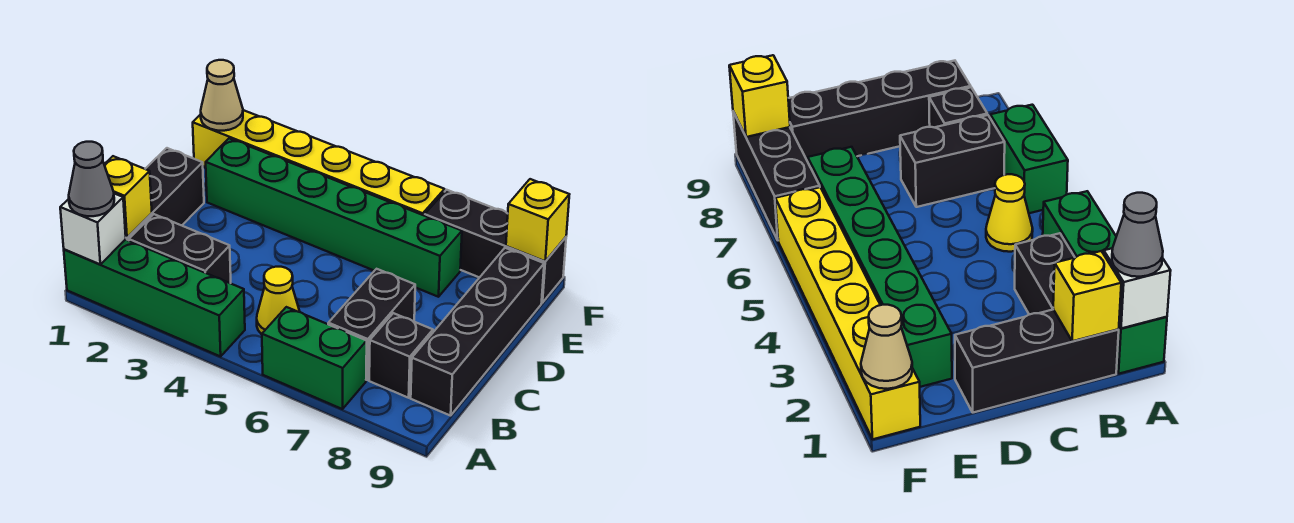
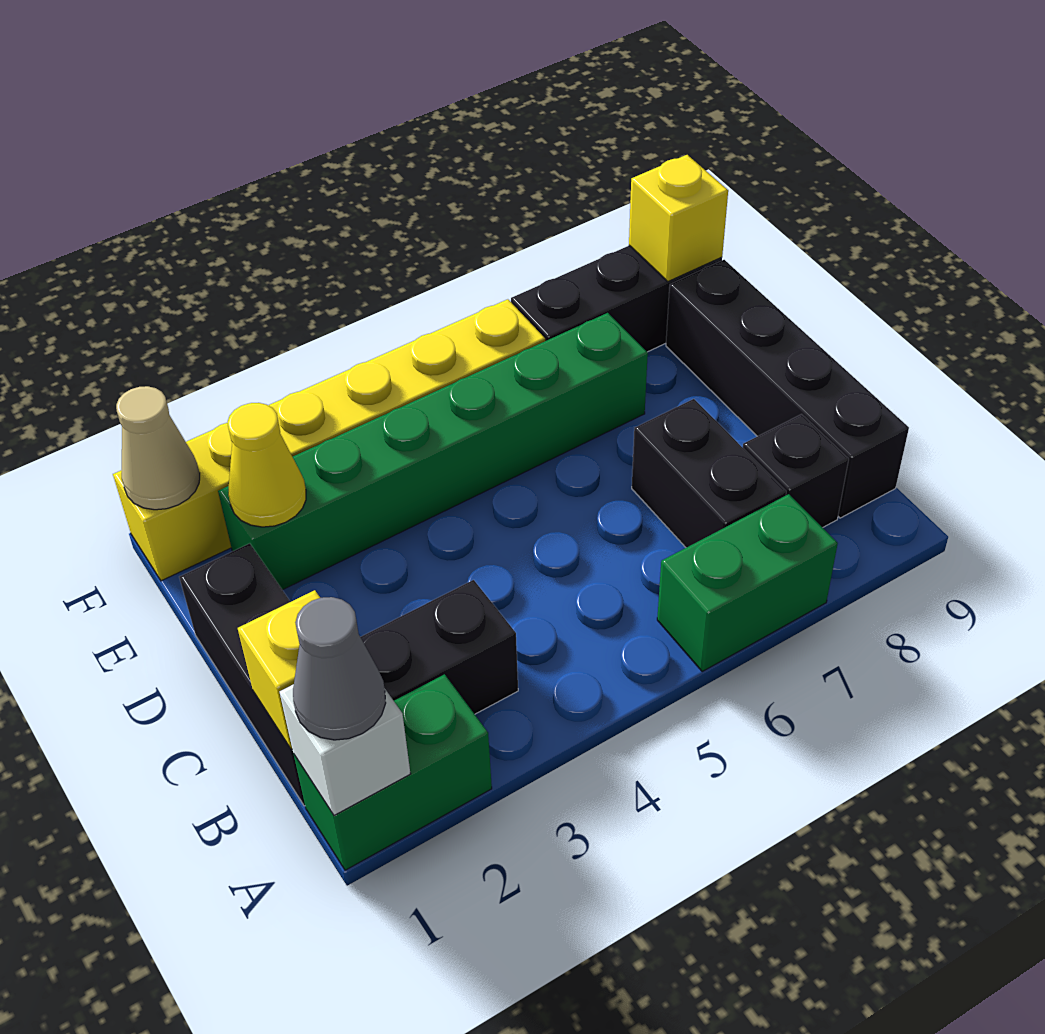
green 1x4 brick [64,239,245,356] -> green 1x2 brick [294,674,492,870]
yellow 1x1 cone [257,267,300,334] -> yellow 1x1 cone moved to [228,403,306,527]

